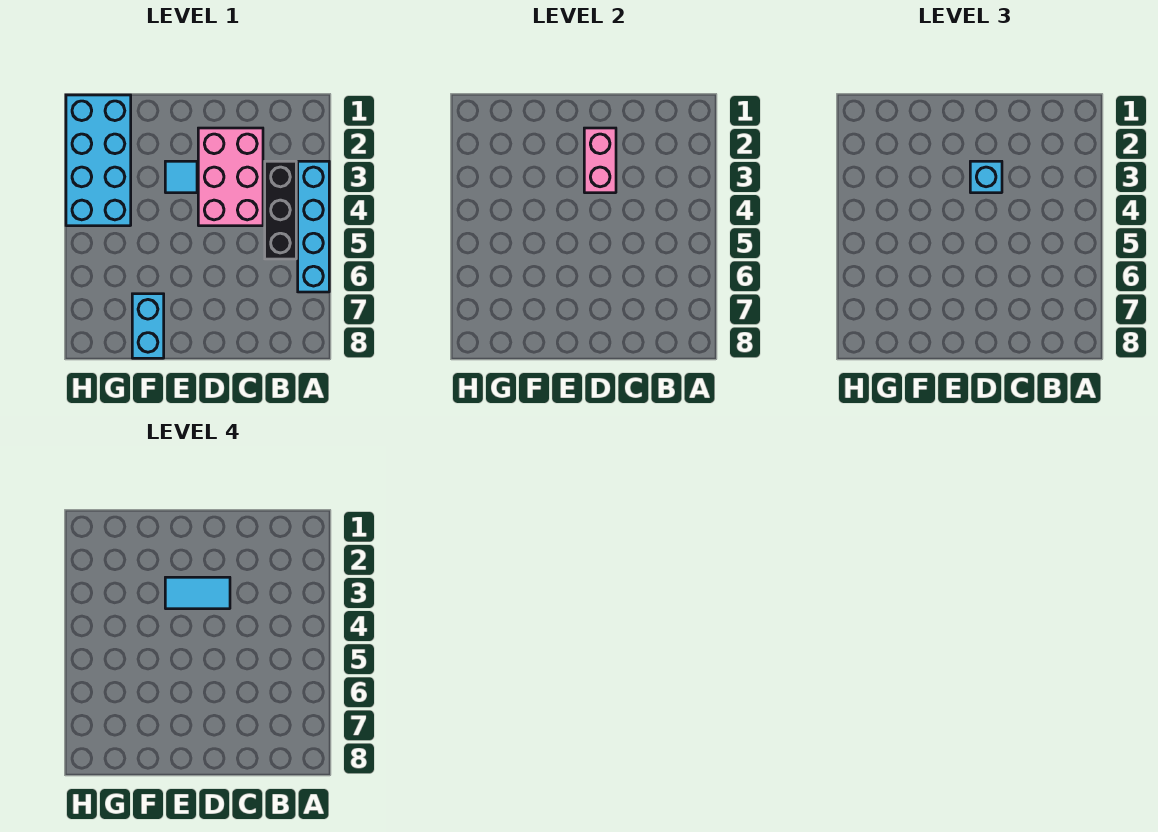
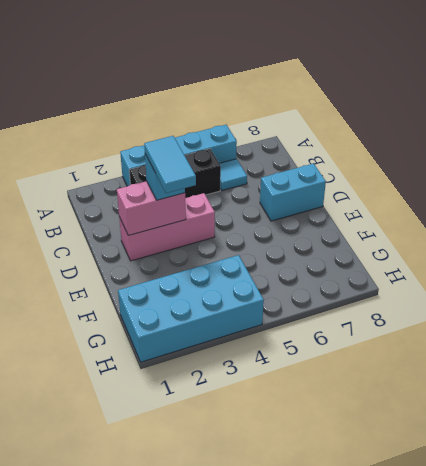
pink 2x3 brick [198,128,263,226] -> pink 1x3 brick [119,193,215,261]
cyan 1x1 tile [165,161,197,193] -> cyan 1x1 tile moved to [219,159,247,191]
cyan 1x2 brick [132,294,164,358] -> cyan 1x2 brick moved to [260,164,326,221]

